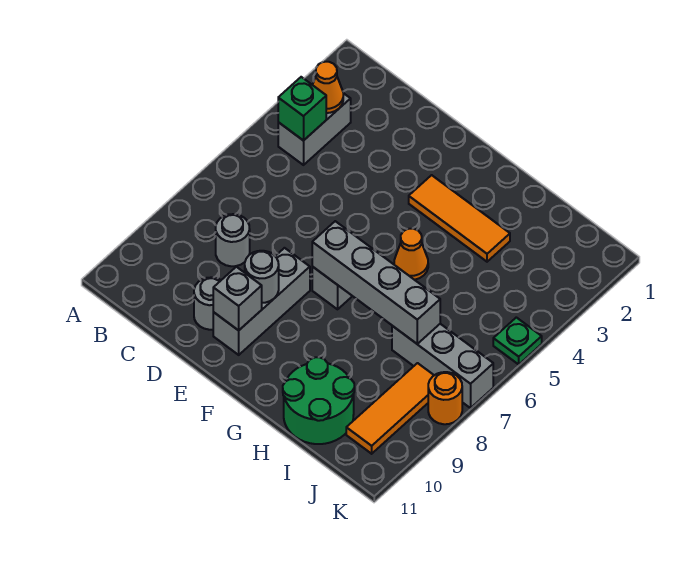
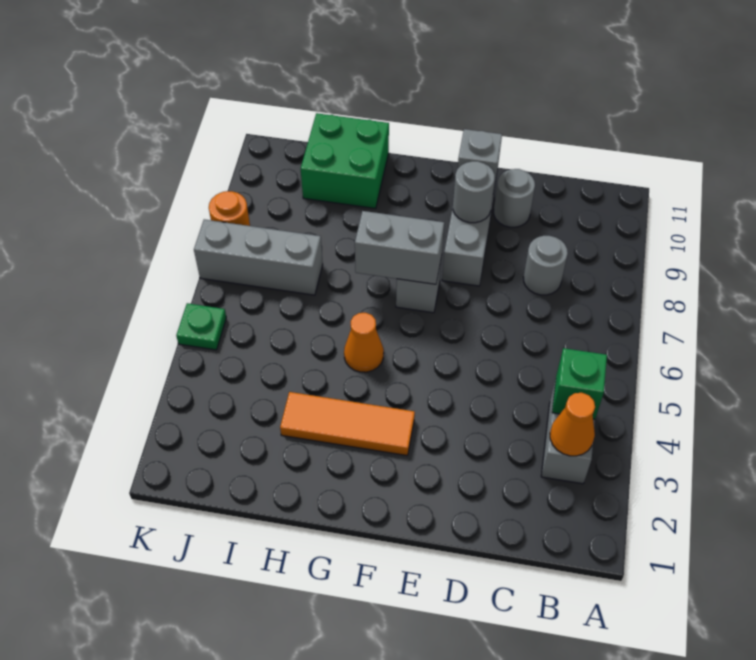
grey 1x4 brick [312,221,440,344] -> grey 1x2 brick [355,211,444,284]
green 2x2 round brick [283,357,354,444] -> green 2x2 brick [301,113,389,209]
orange 1x3 tile [346,363,434,454] -> none

